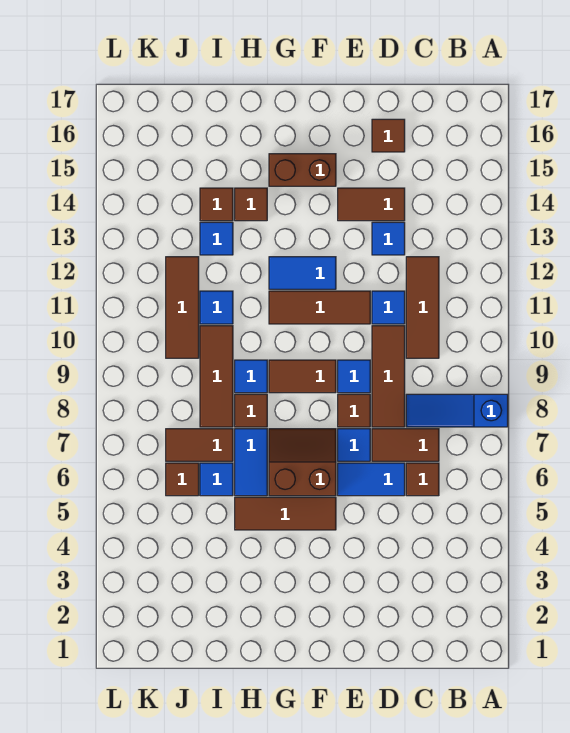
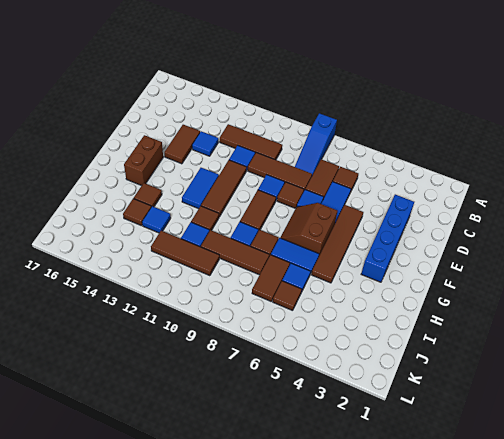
none -> blue 1x4 brick [361,195,414,282]
brown 1x1 tile [372,119,405,152] -> brown 1x1 tile moved to [191,206,219,231]
brown 1x3 tile [235,497,336,530] -> brown 1x4 tile [311,205,363,283]

